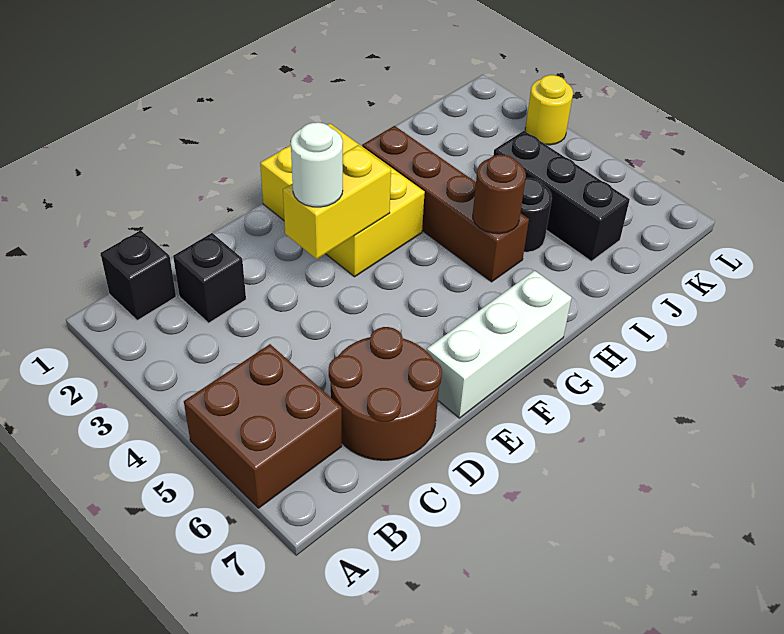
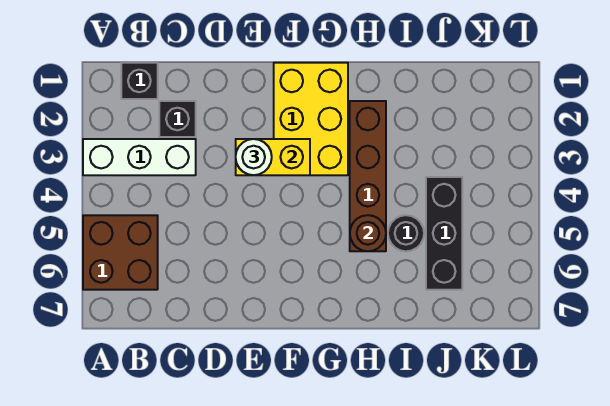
brown 2x2 round brick [329,327,442,460] -> none
white 1x3 brick [427,271,572,418] -> white 1x3 brick moved to [83,139,196,175]
yellow 1x1 round brick [525,75,573,145] -> none

